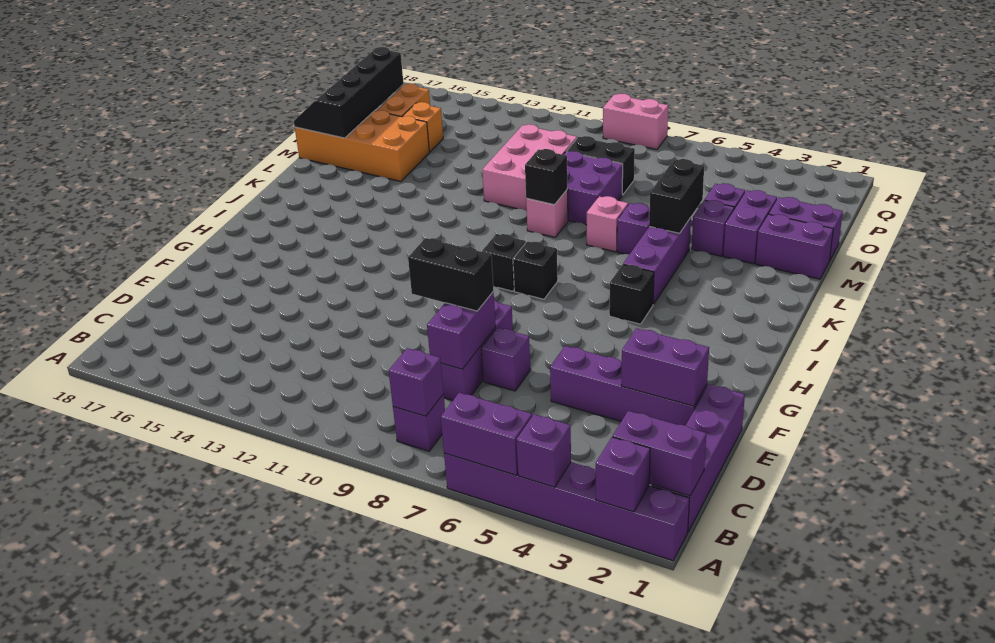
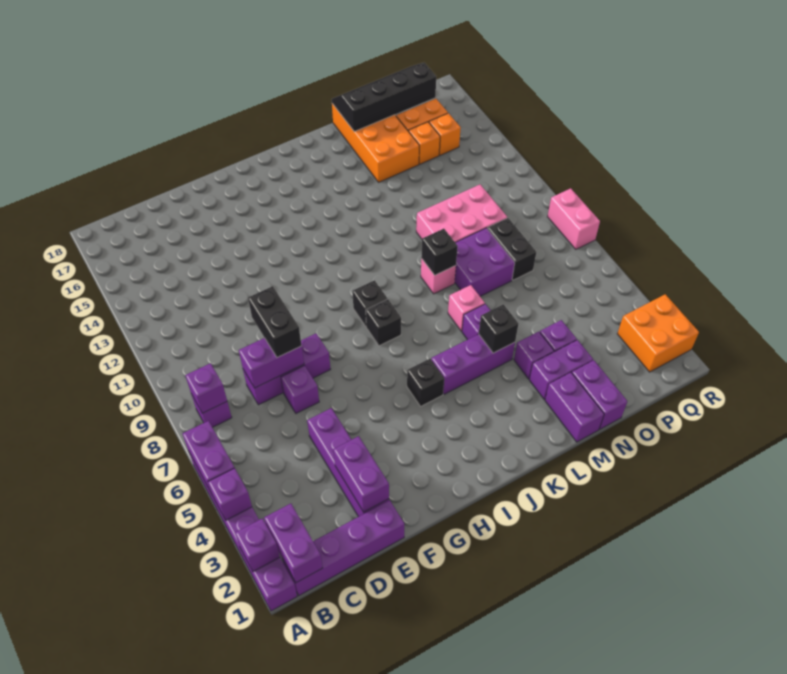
black 1x2 brick [649,159,704,233] -> black 1x1 brick [479,304,518,353]
none -> orange 1x1 brick [429,113,461,155]
none -> orange 2x2 brick [617,294,699,372]

